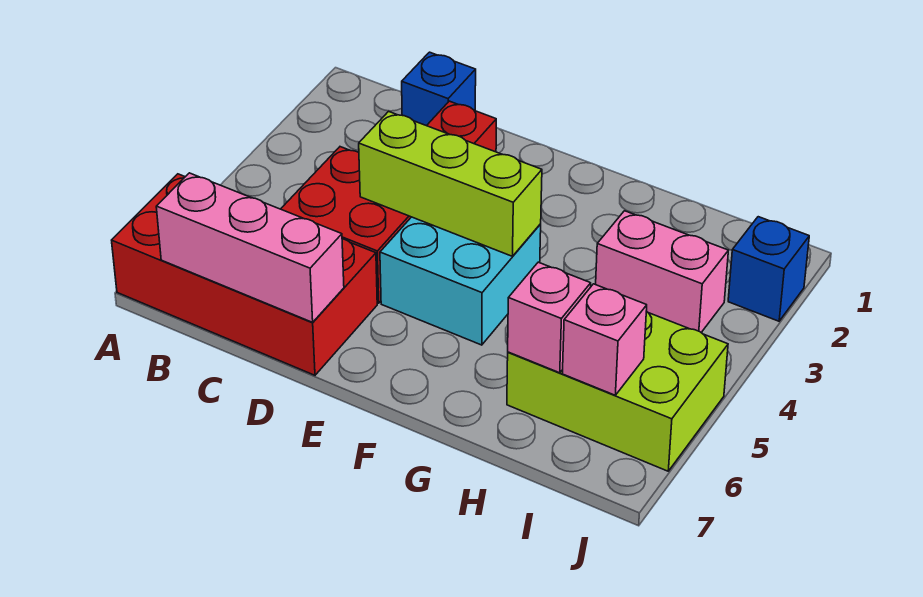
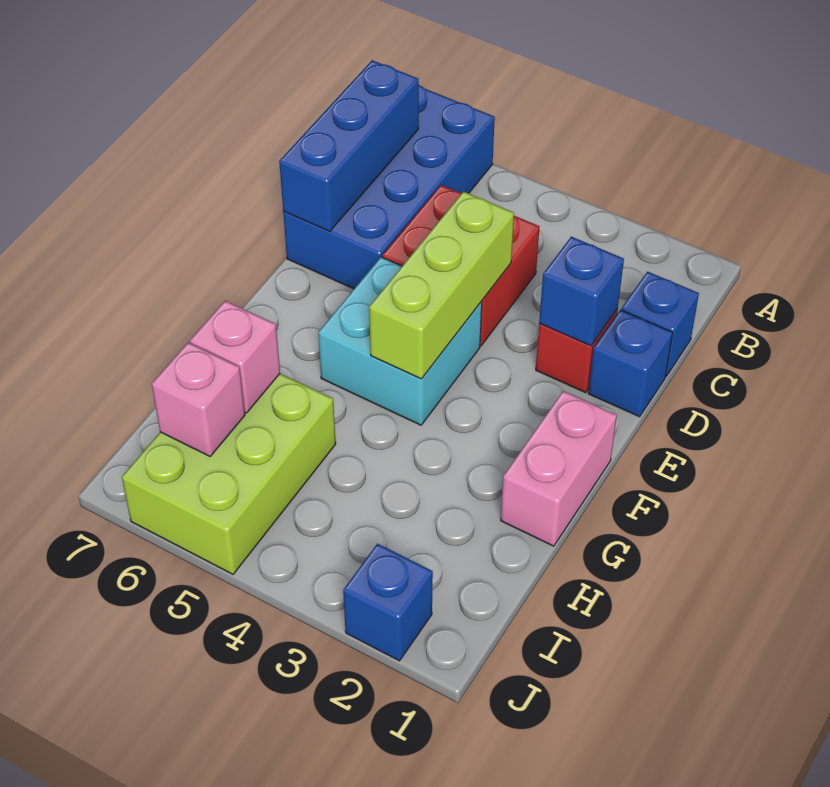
red 2x4 brick [112,174,377,375] -> blue 2x4 brick [283,85,495,289]
pink 1x3 brick [156,173,344,322] -> blue 1x3 brick [279,60,419,231]
none -> blue 1x1 brick [588,310,673,417]
none -> blue 1x1 brick [539,237,624,346]
pink 1x2 brick [596,211,728,332] -> pink 1x2 brick moved to [501,391,617,546]

